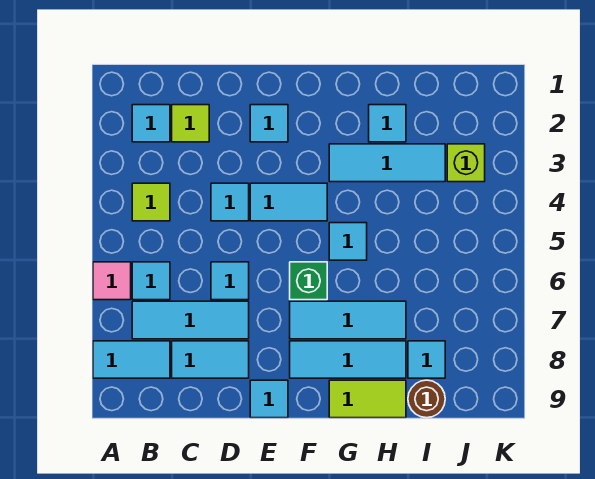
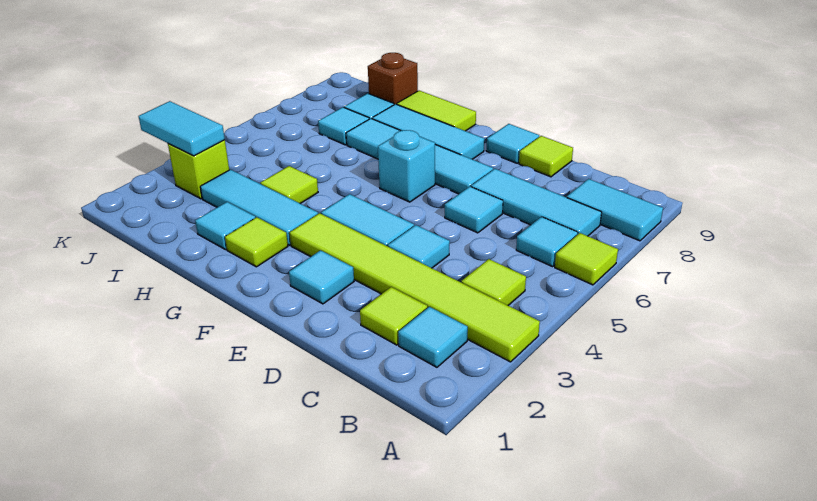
none -> lime 1x6 tile [289,213,540,362]
pink 1x1 tile [93,262,131,300] -> lime 1x1 tile [555,233,618,285]
cyan 1x2 tile [172,341,249,378] -> cyan 1x2 tile moved to [138,101,225,156]
none -> lime 1x1 tile [519,136,573,177]
green 1x1 brick [290,262,327,300] -> cyan 1x1 brick [378,130,435,202]
cyan 1x3 tile [290,301,406,339] -> cyan 1x4 tile [346,119,493,194]
none -> lime 1x1 tile [225,217,288,267]
cyan 1x1 tile [329,223,367,260] -> cyan 1x1 tile moved to [318,107,369,145]
none -> lime 1x1 tile [260,166,318,204]
brown 1x1 round brick [408,380,445,418] -> brown 1x1 brick [368,53,418,105]

